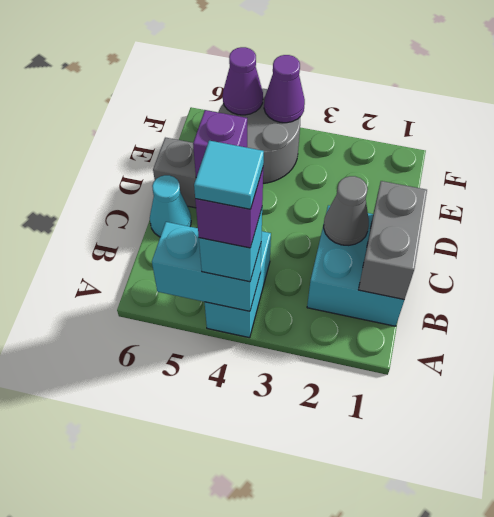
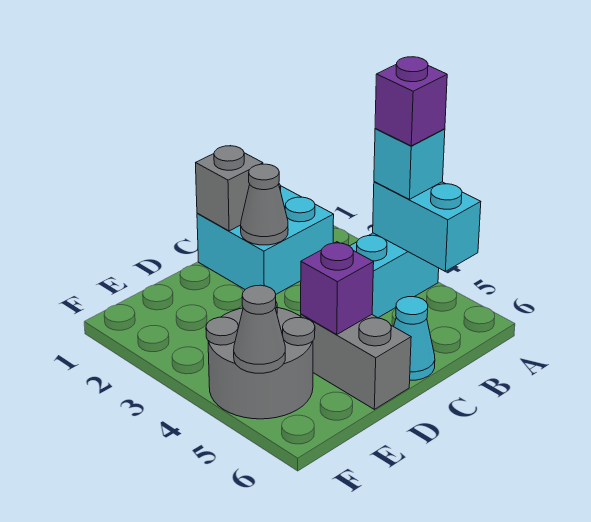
cyan 1x1 tile [194,141,264,209] -> none
grey 1x2 brick [359,181,427,300] -> grey 1x1 brick [196,146,263,231]
purple 1x1 cone [264,55,305,123] -> none
purple 1x1 cone [223,47,263,115] -> grey 1x1 cone [234,285,285,373]

